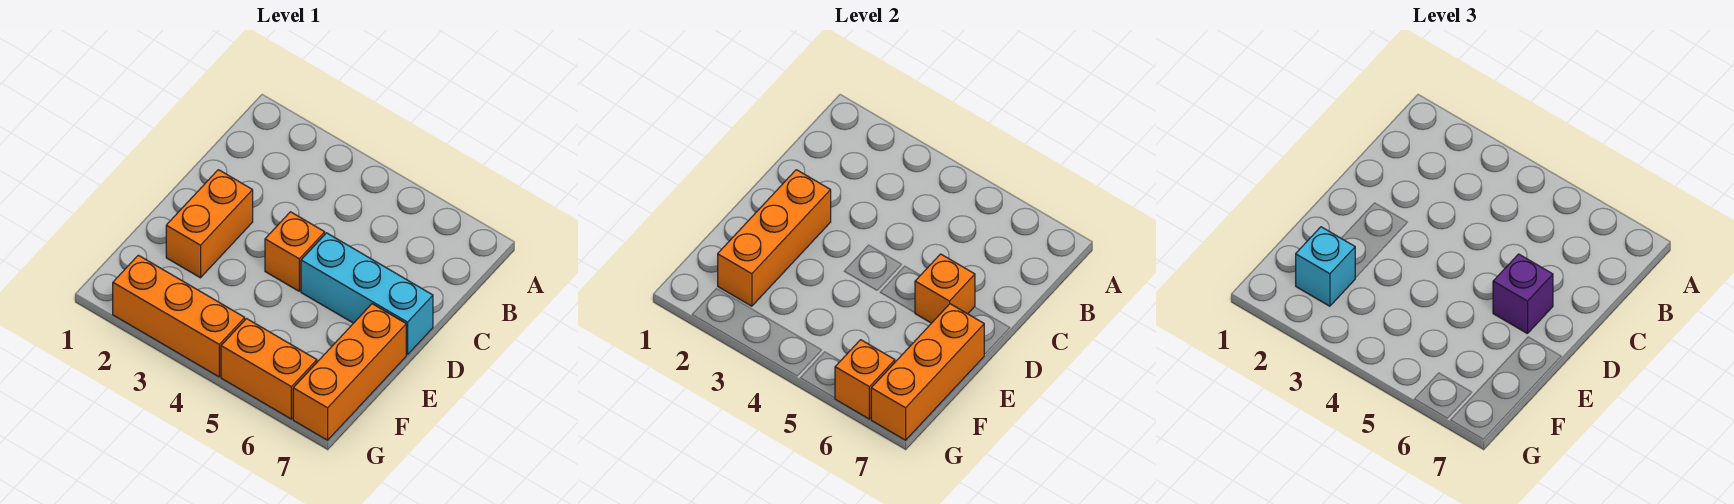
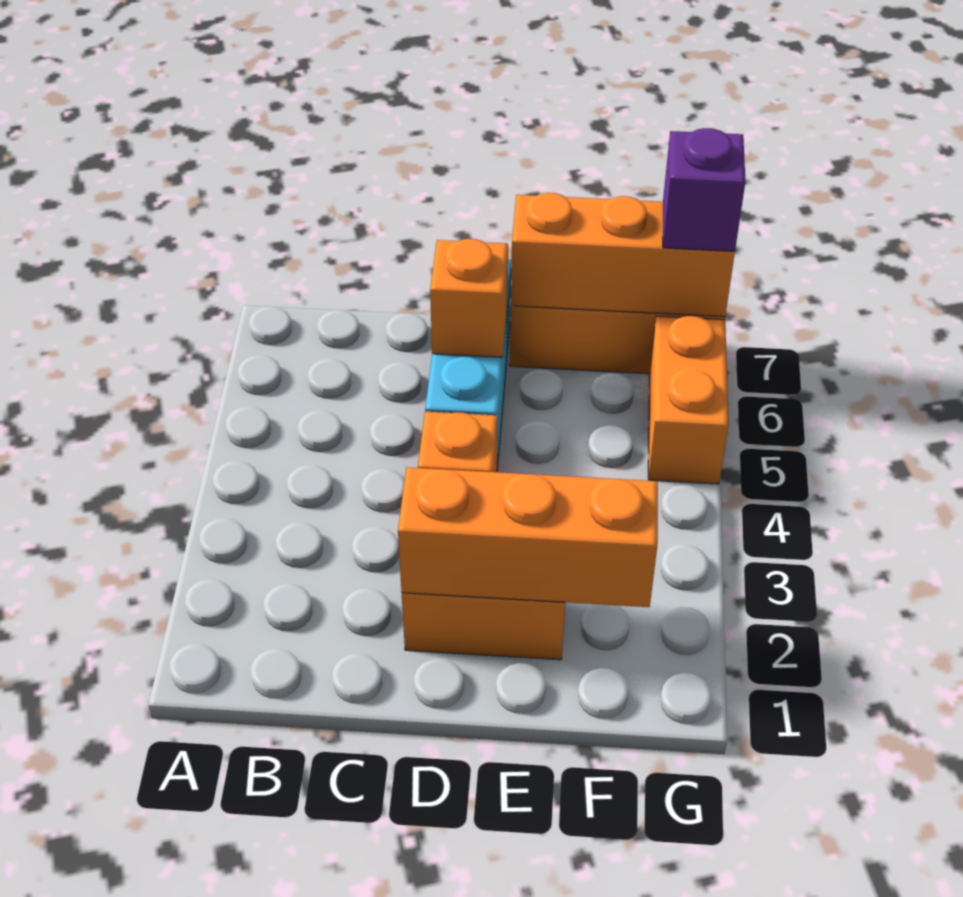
purple 1x1 brick [1493,254,1553,334] -> purple 1x1 brick moved to [663,128,745,251]
cyan 1x1 brick [1296,227,1355,306] -> none
orange 1x3 brick [113,255,245,377] -> none
orange 1x1 brick [835,340,895,419] -> none

